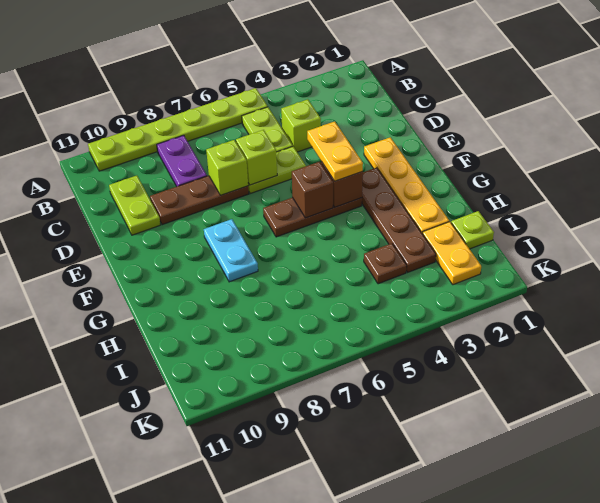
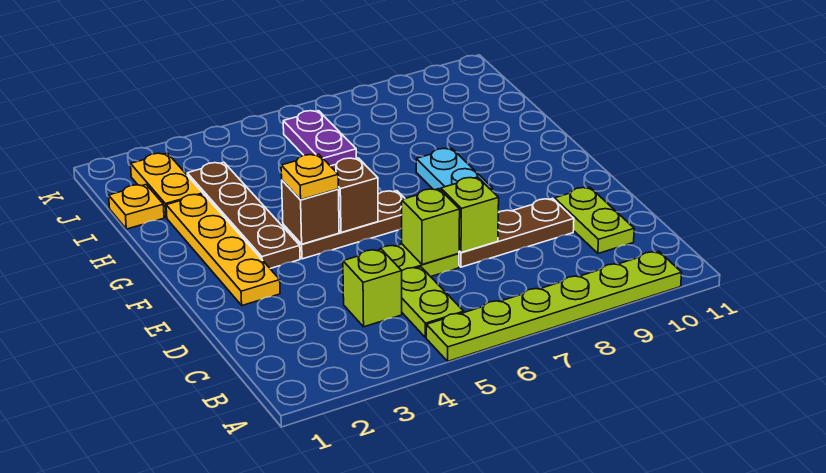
purple 1x2 plate [157,135,207,187] -> purple 1x2 plate moved to [283,111,356,166]
yellow 1x2 plate [307,122,363,181] -> yellow 1x1 plate [281,154,338,200]
lime 1x1 plate [451,211,494,249] -> yellow 1x1 plate [109,185,164,229]
brown 1x1 plate [364,243,407,284] -> none

